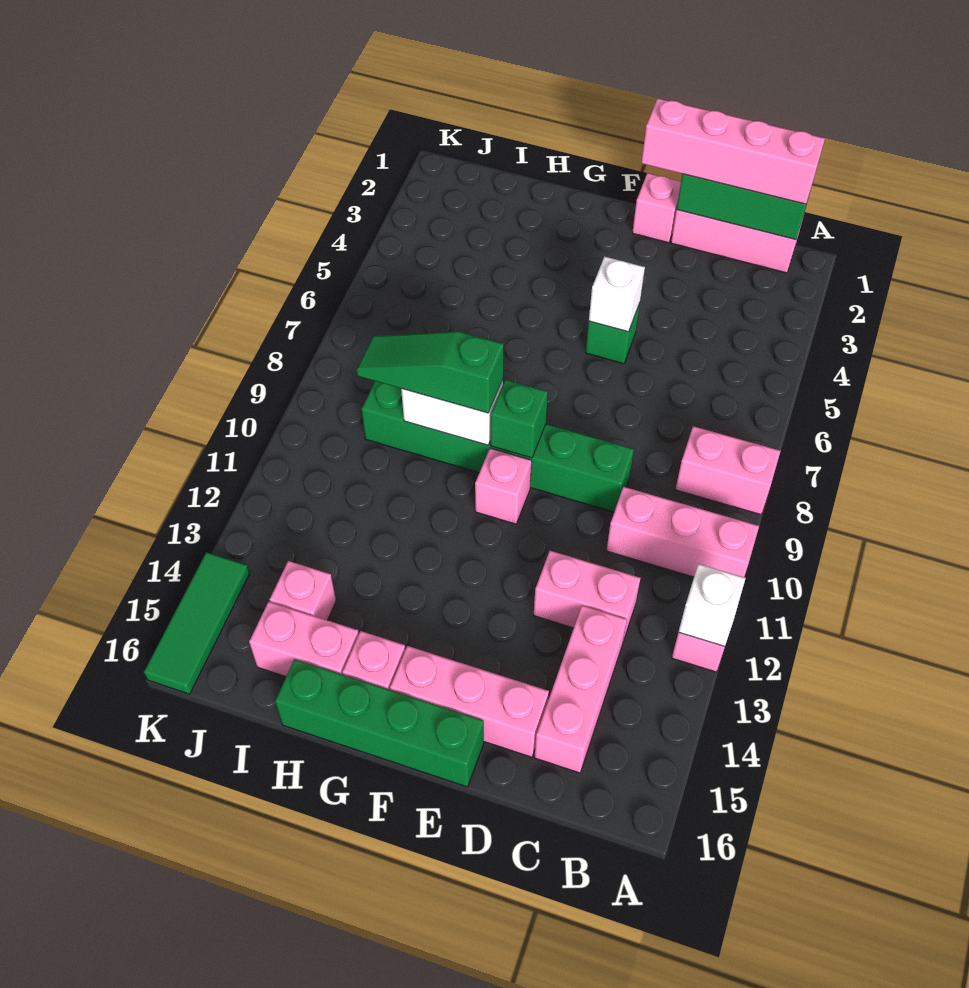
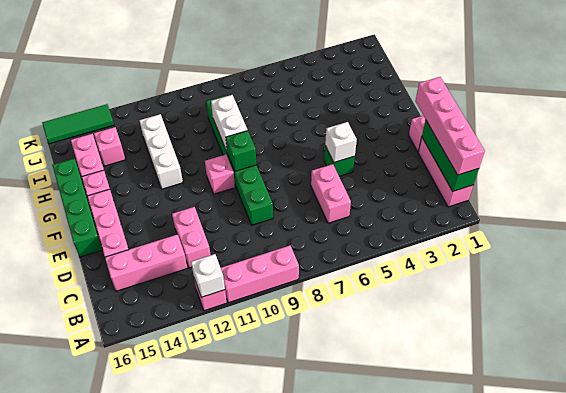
pink 1x2 brick [675,426,780,514] -> pink 1x2 brick moved to [311,164,351,223]
pink 1x3 brick [606,487,759,577] -> pink 1x3 brick turned to [221,245,299,303]
green 1x3 slope [357,332,504,413] -> none
none -> white 1x3 brick [139,114,183,189]

